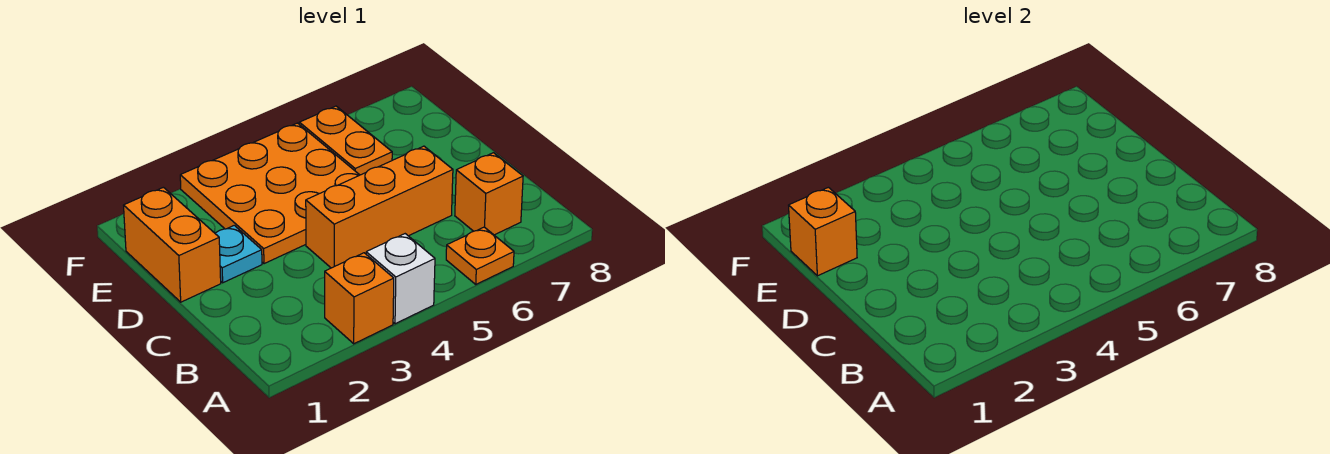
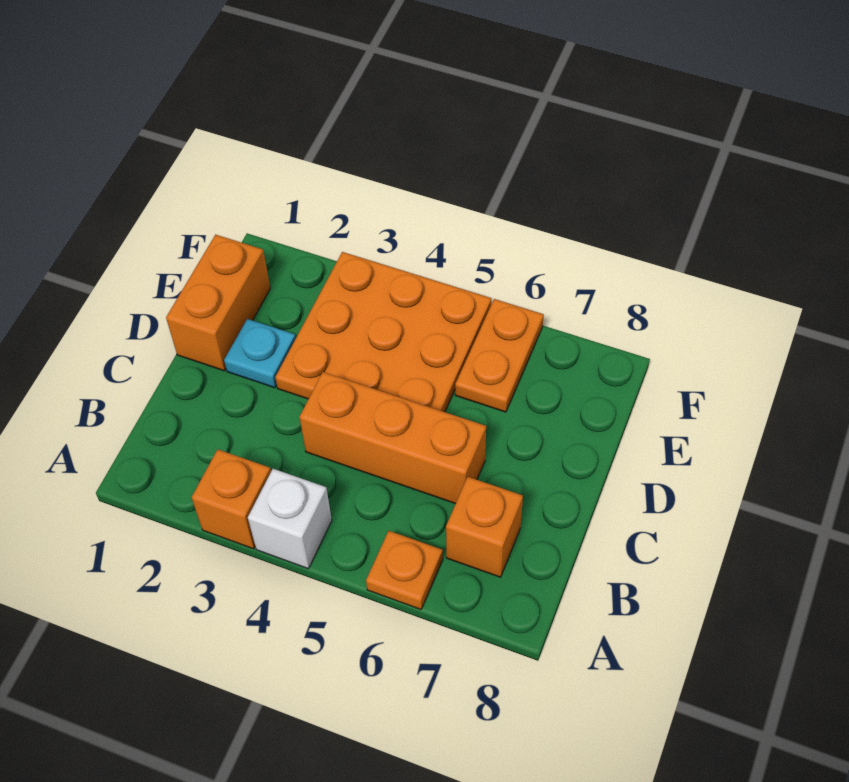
orange 1x1 brick [789,187,857,276] -> none

